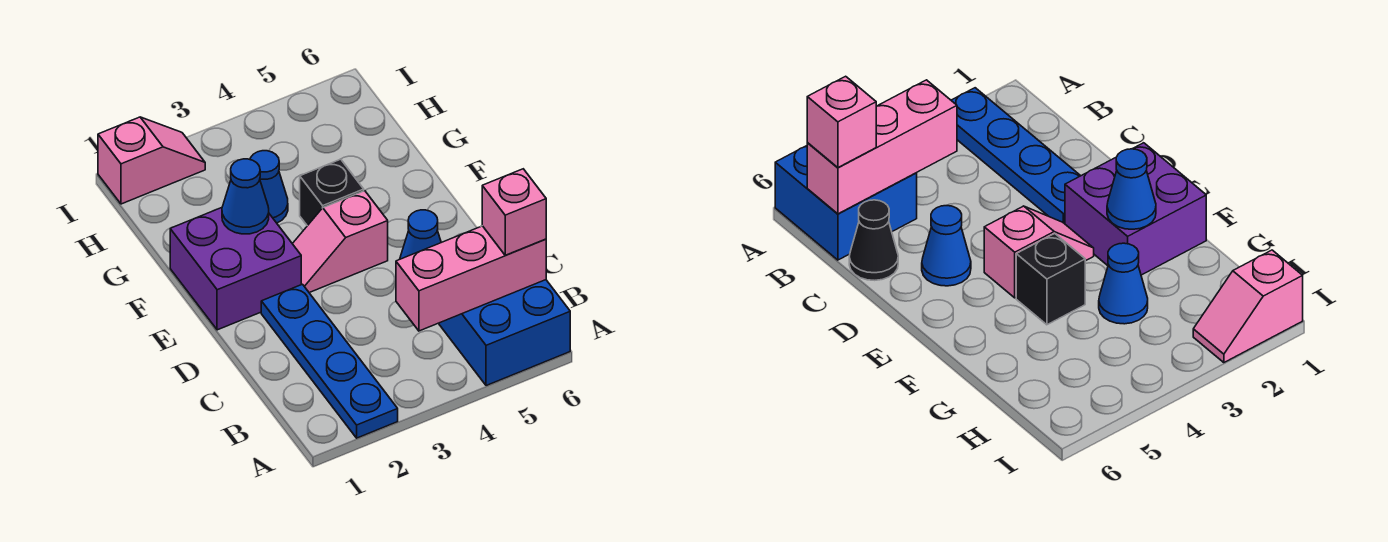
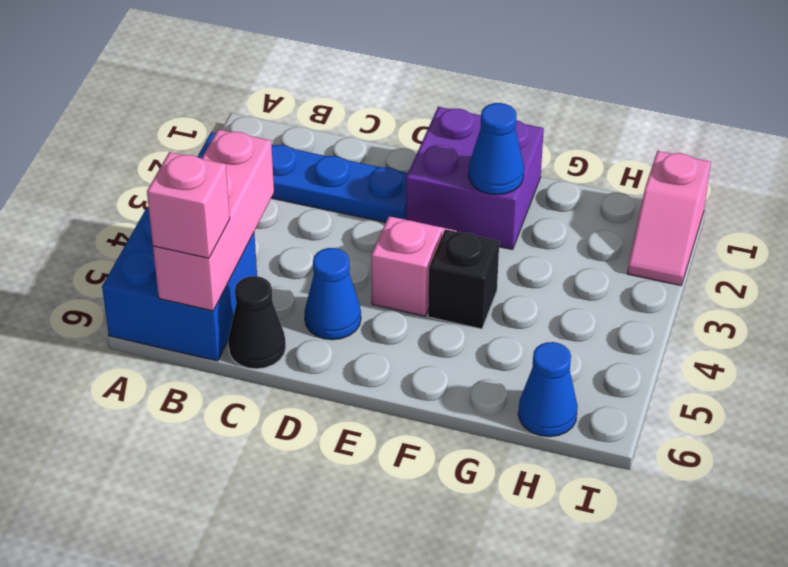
blue 1x1 cone [250,151,288,223] -> blue 1x1 cone moved to [518,342,578,437]

